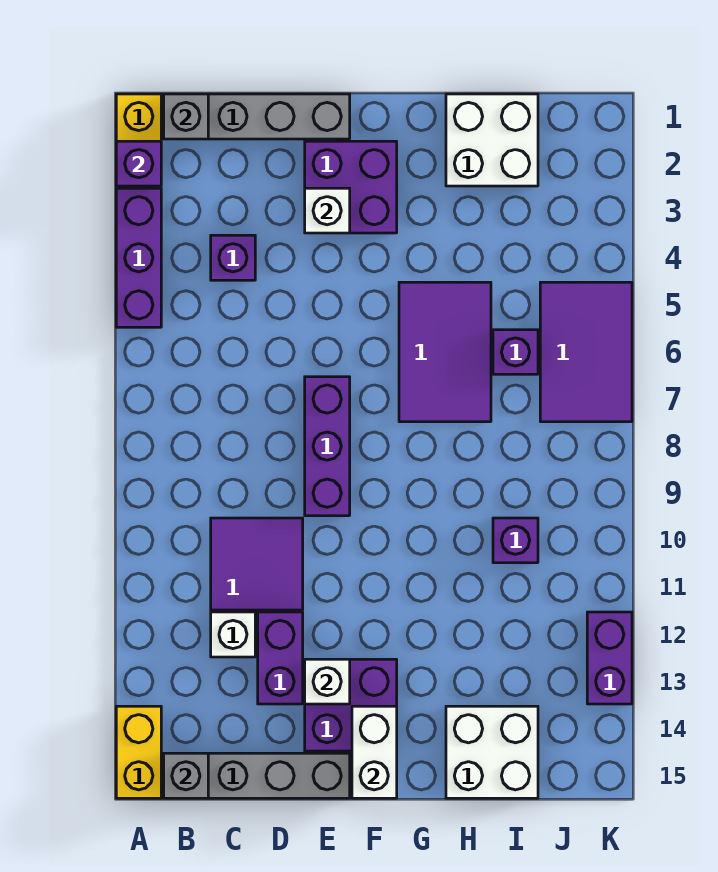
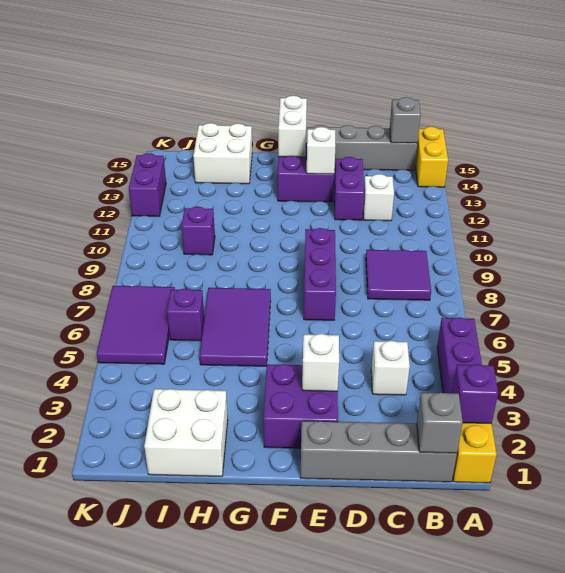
purple 1x1 brick [211,235,255,280] -> white 1x1 brick [371,341,410,395]
purple 2x2 tile [211,518,303,610] -> purple 2x2 tile moved to [366,250,431,300]

